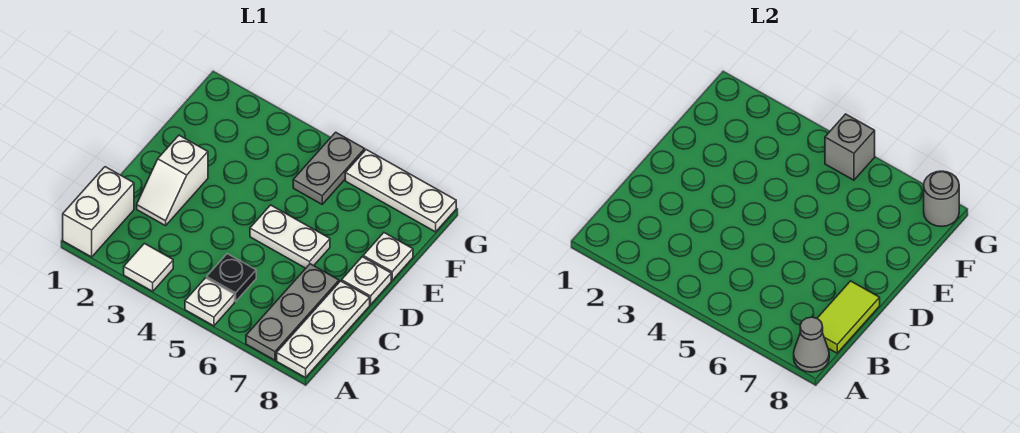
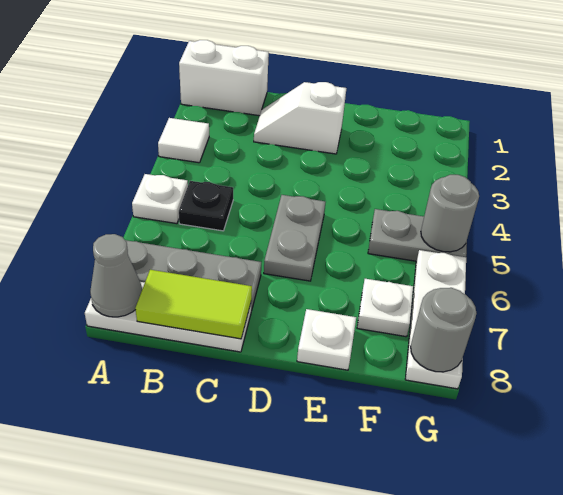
white 1x2 plate [250,205,330,268] -> grey 1x2 plate [264,195,325,281]
white 1x1 plate [342,257,391,305] -> white 1x1 plate moved to [357,279,413,337]
grey 1x1 brick [825,114,875,180] -> grey 1x1 round brick [421,175,479,252]

